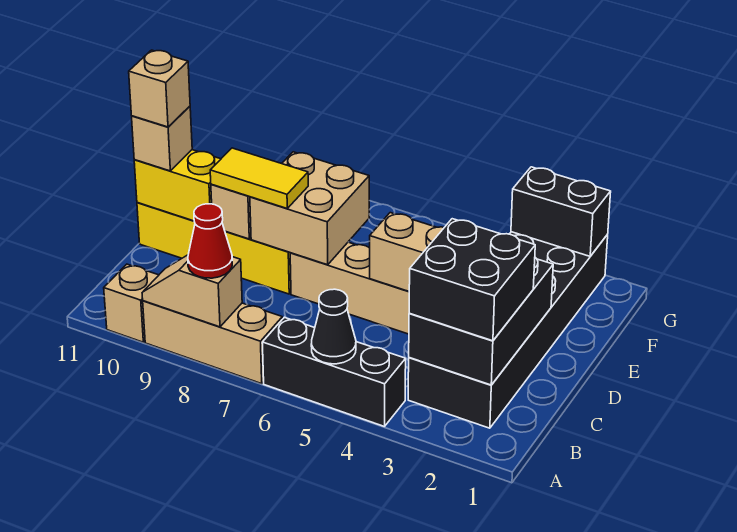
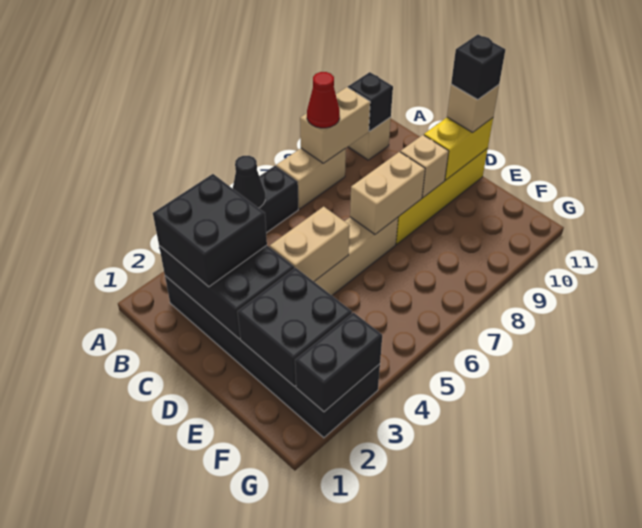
tan 1x3 brick [143,301,282,384] -> tan 1x2 brick [276,148,346,209]
tan 1x2 slope [142,255,242,327] -> tan 1x2 brick [300,87,370,163]
none -> black 1x1 brick [348,72,393,131]
tan 2x2 brick [250,152,369,265] -> tan 1x2 brick [350,152,425,234]
yellow 1x2 tile [210,148,308,208] -> none
tan 1x1 brick [129,50,190,127] -> black 1x1 brick [451,35,505,100]
none -> black 2x2 brick [237,268,352,387]

